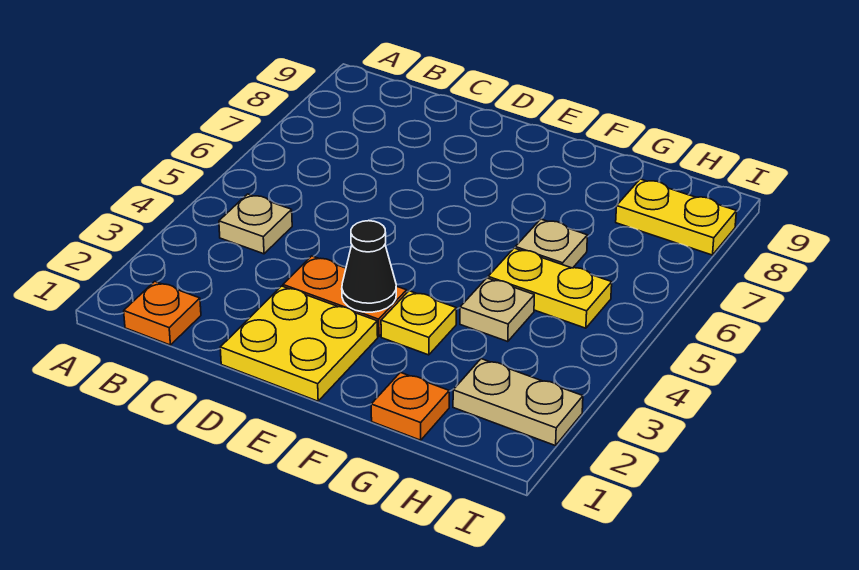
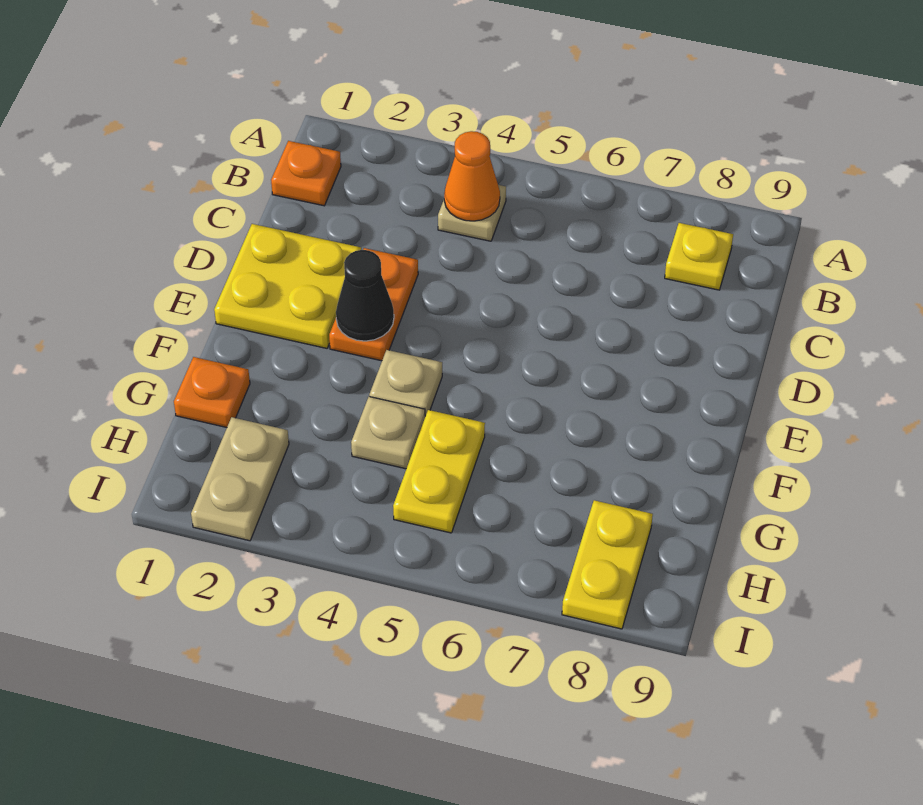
none -> orange 1x1 cone [444,131,500,221]
yellow 1x1 plate [381,291,456,355] -> yellow 1x1 plate moved to [665,223,733,290]
tan 1x1 plate [515,219,587,268] -> tan 1x1 plate moved to [369,350,442,416]

